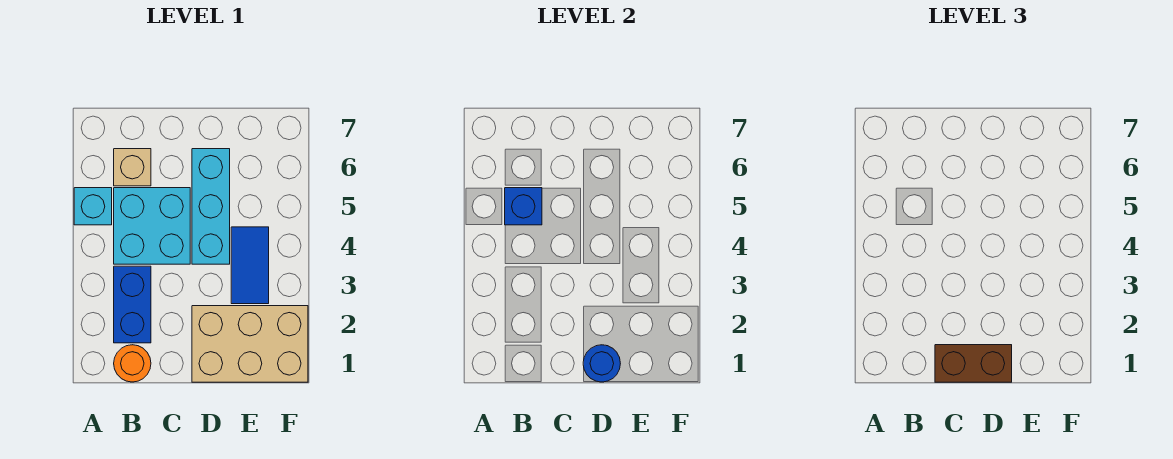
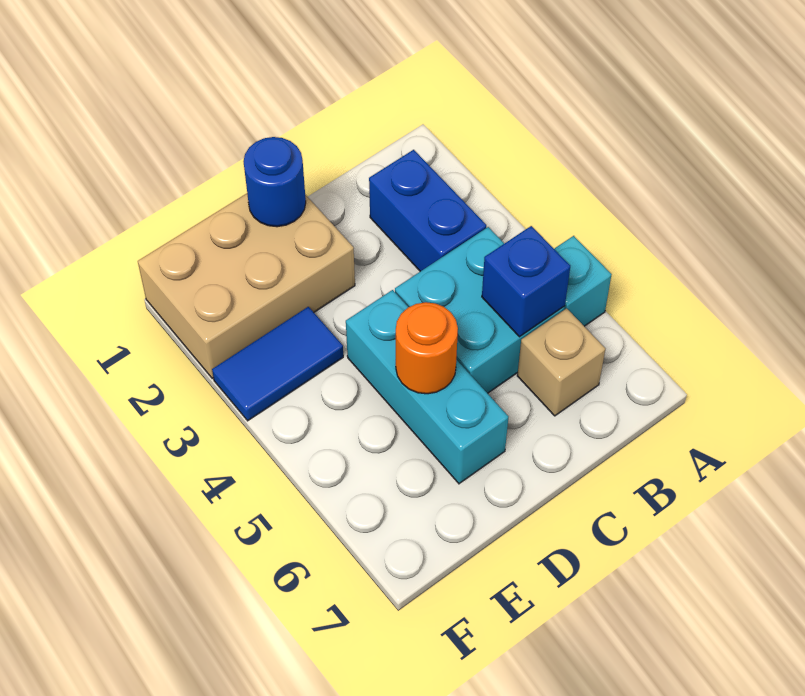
orange 1x1 round brick [114,345,151,382] -> orange 1x1 round brick moved to [396,302,458,394]
brown 1x2 brick [935,345,1012,382] -> none
blue 1x2 tile [231,227,269,304] -> blue 1x2 tile turned to [212,307,343,421]

